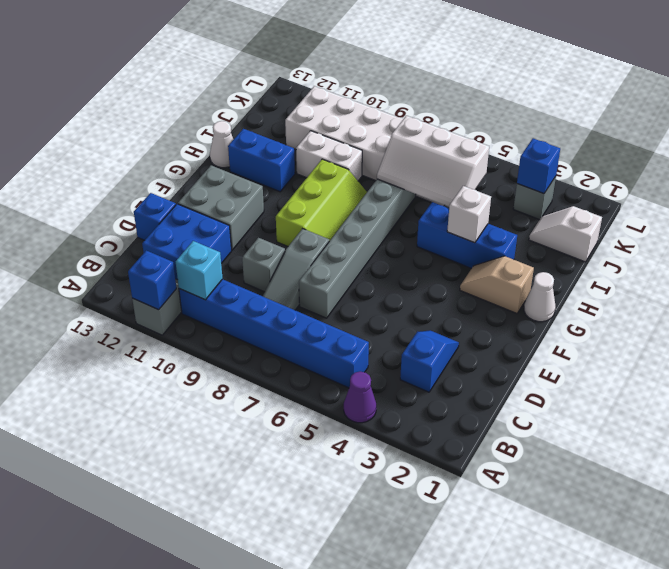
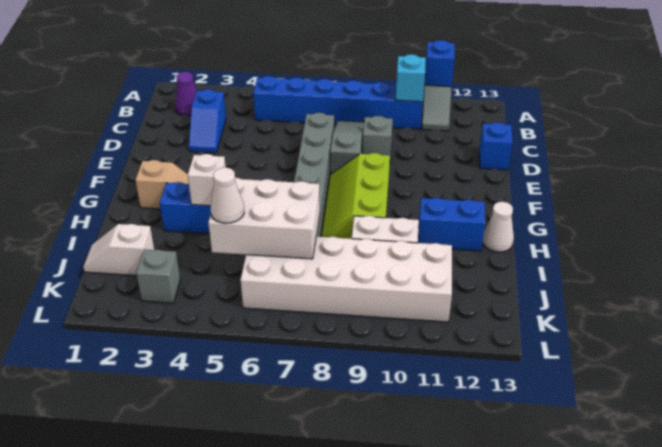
purple 1x1 cone [344,372,376,423] -> purple 1x1 cone moved to [175,72,197,116]
blue 2x2 brick [142,204,231,280] -> none
grey 2x2 brick [178,165,264,250] -> none
white 1x1 cone [524,272,556,322] -> white 1x1 cone moved to [211,167,244,223]
white 2x3 slope [377,116,489,207] -> white 2x3 brick [208,177,320,259]
white 1x2 slope [529,206,602,262] -> white 1x2 slope turned to [83,224,154,276]
blue 1x1 brick [517,139,560,194] -> none

